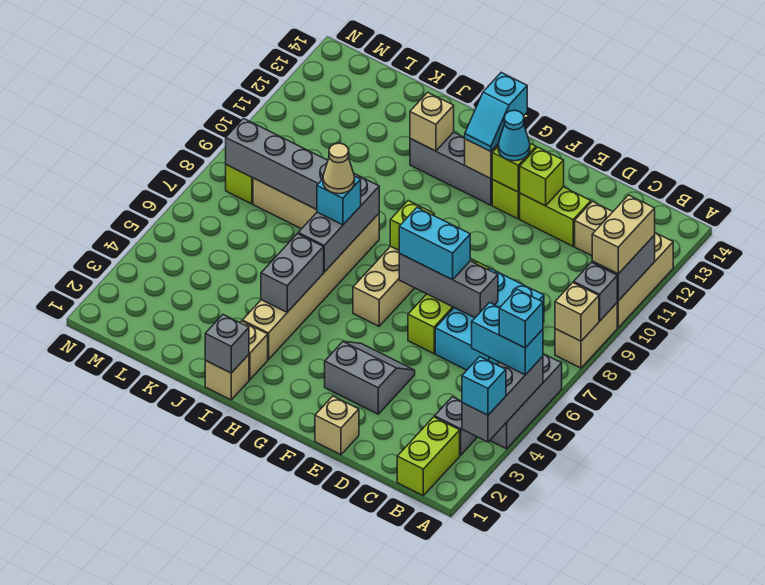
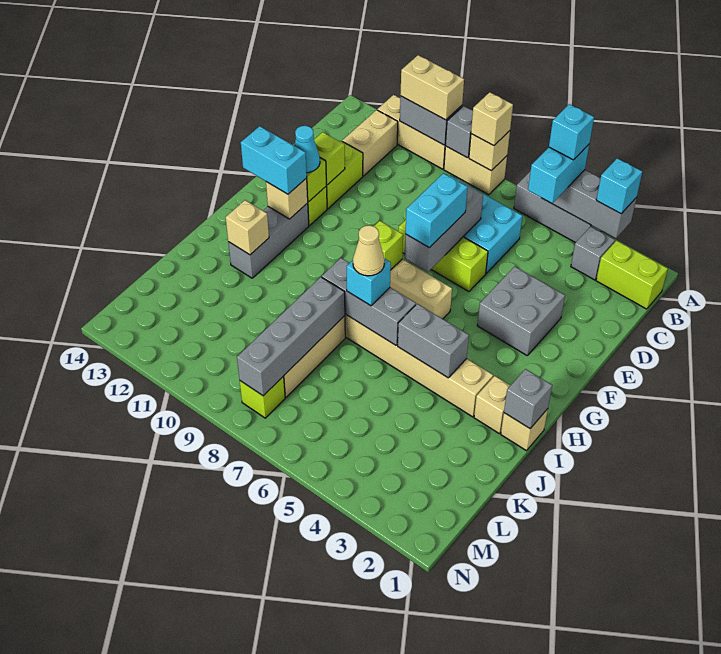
tan 1x1 brick [315,396,359,455] -> tan 1x1 brick moved to [471,92,513,146]
grey 2x2 slope [325,342,415,414] -> grey 2x2 brick [477,266,565,355]
cyan 1x2 slope [465,73,527,152] -> cyan 1x2 brick [241,126,307,194]

